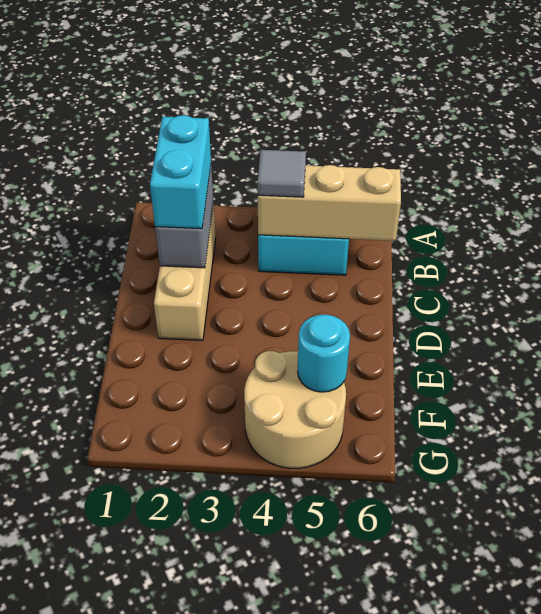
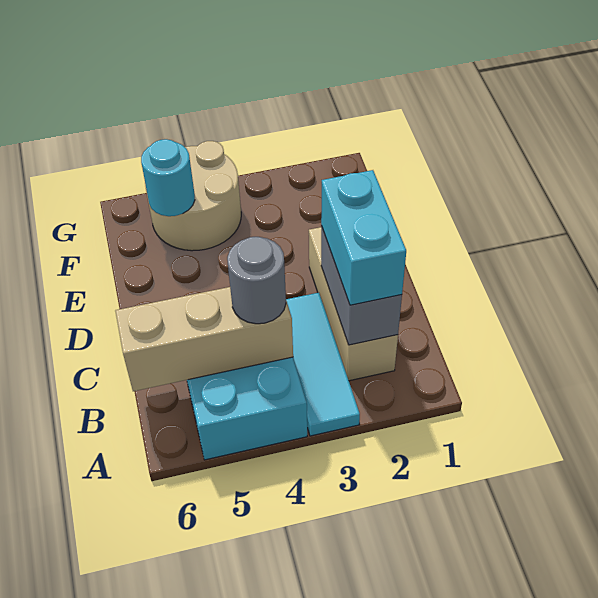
none -> cyan 1x3 tile [286,293,360,436]
grey 1x1 tile [257,150,306,197] -> grey 1x1 round brick [227,237,286,324]

